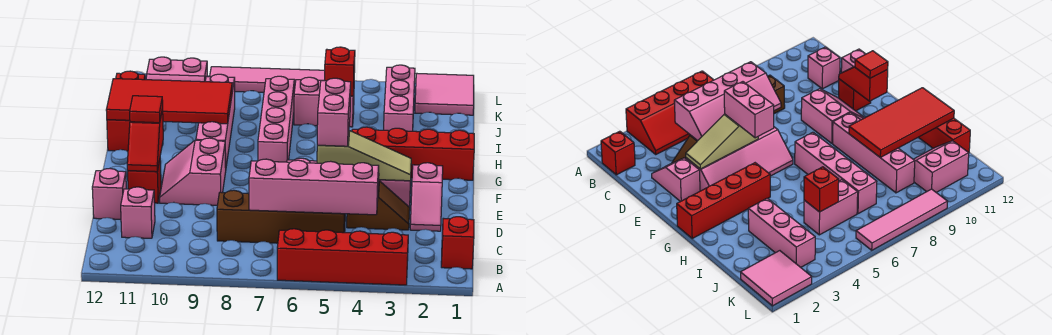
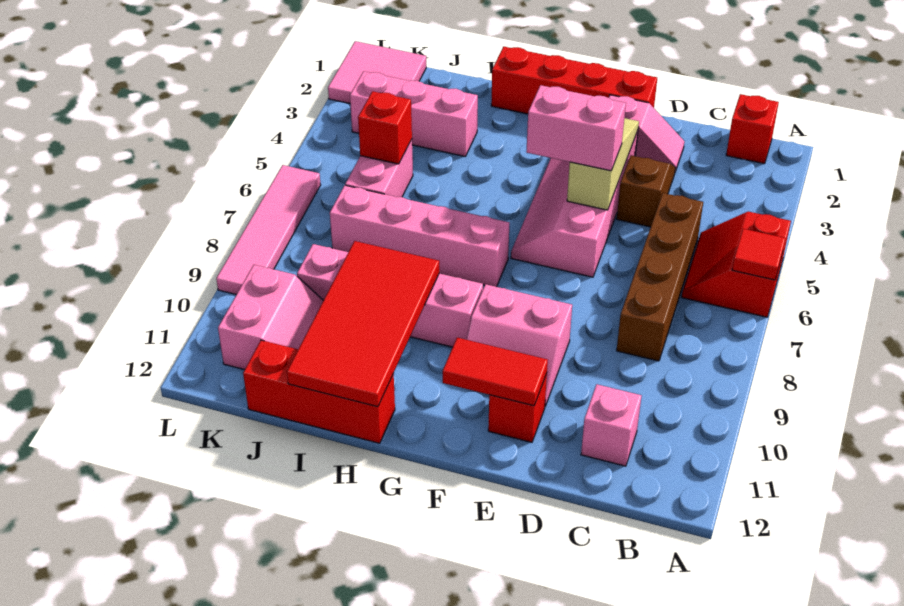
red 2x4 slope [277,229,408,285] -> red 2x2 slope [682,212,791,317]
pink 2x4 slope [249,159,379,215] -> none
pink 1x1 brick [92,169,126,219] -> none
red 1x2 slope [127,109,163,172] -> red 1x2 tile [443,338,548,406]
red 1x1 tile [130,96,163,123] -> red 1x1 tile moved to [732,229,786,280]
red 1x4 brick [352,127,474,180] -> red 1x4 brick turned to [491,46,657,114]

